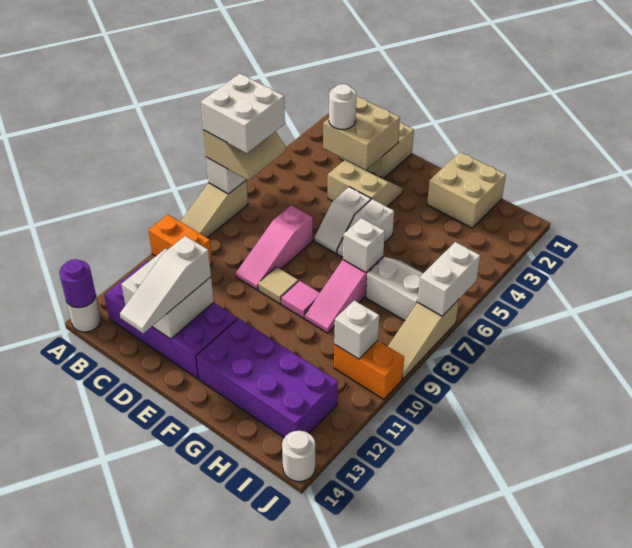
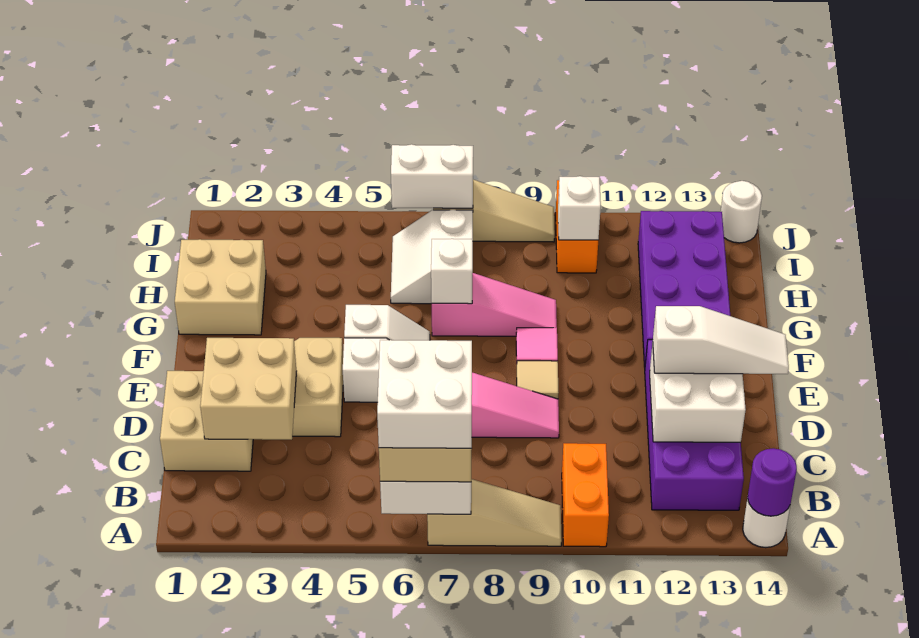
white 1x1 round brick [329,84,356,129] -> none

